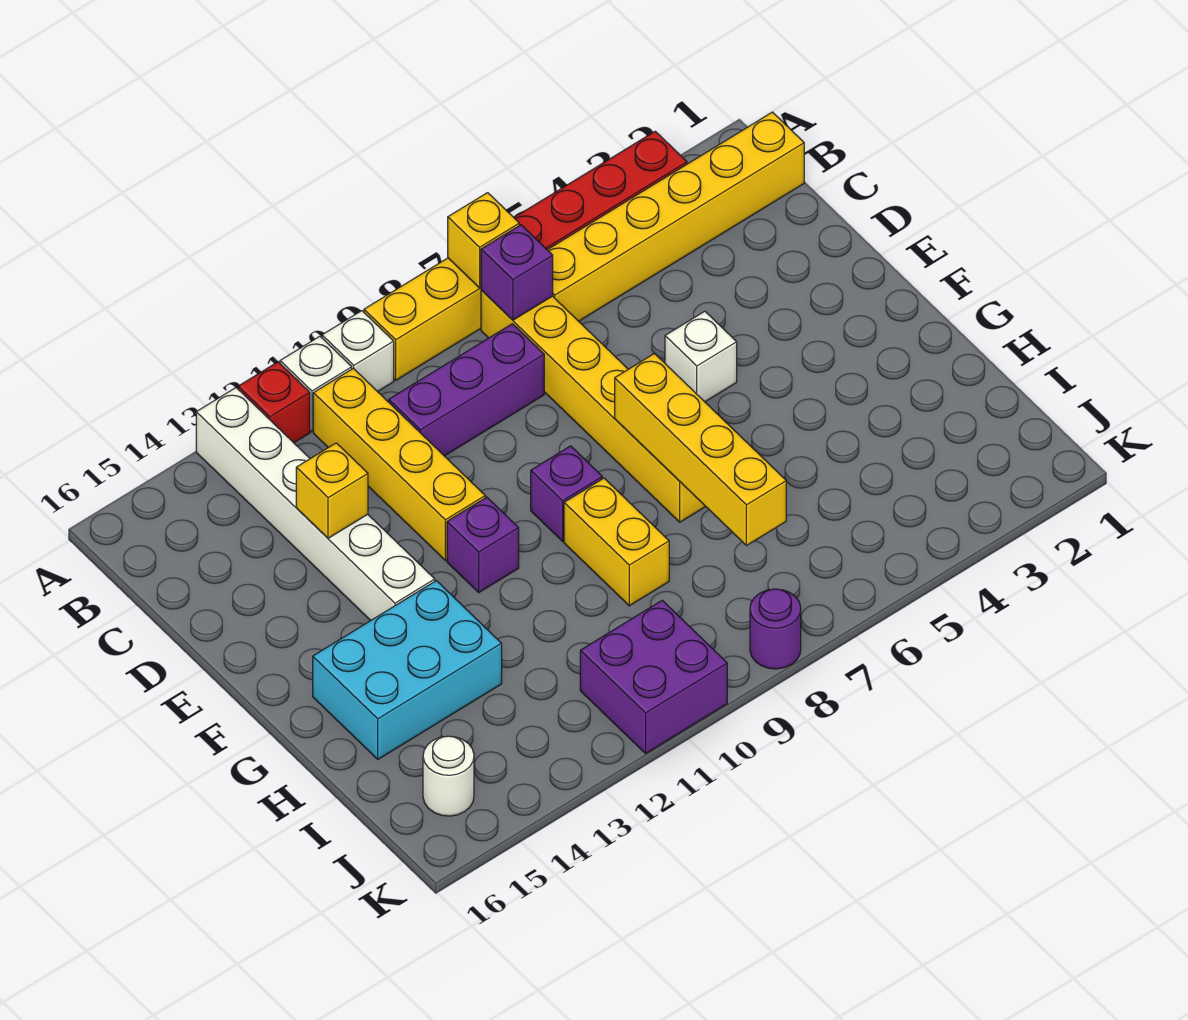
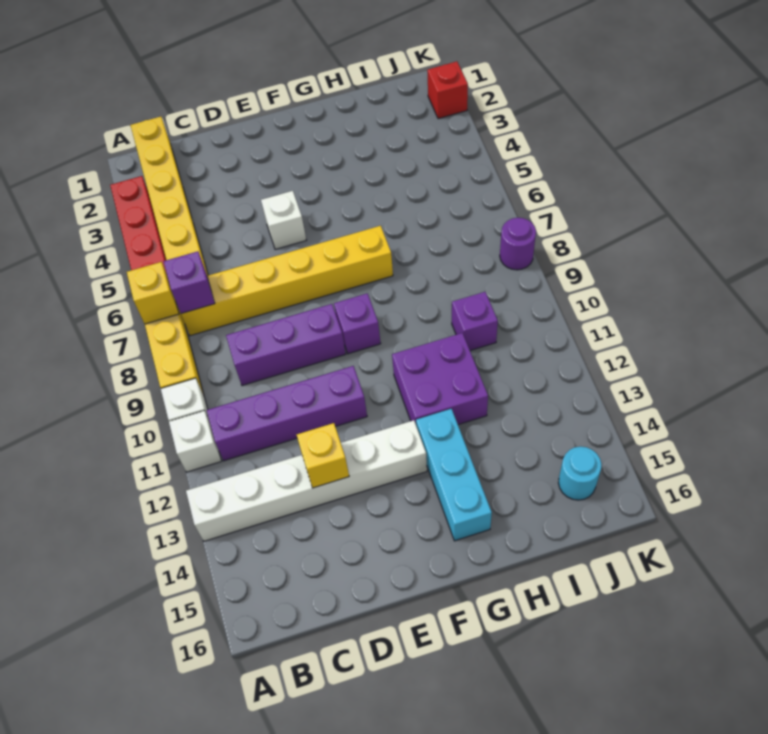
red 1x1 brick [238,362,310,443] -> red 1x1 brick moved to [427,61,468,119]
yellow 1x4 brick [313,368,485,560] -> purple 1x4 brick [207,366,367,461]
purple 1x3 brick [389,324,544,456] -> purple 1x3 brick turned to [226,304,346,386]
yellow 1x4 brick [615,354,786,546] -> none
purple 1x1 brick [447,497,519,592] -> purple 1x1 brick moved to [452,292,498,350]
yellow 1x2 brick [564,478,669,606] -> none
cyan 2x3 brick [313,581,502,759] -> cyan 1x3 brick [416,409,492,541]
purple 2x2 brick [580,600,727,753] -> purple 2x2 brick moved to [392,333,488,425]
white 1x1 round brick [423,736,474,816] -> cyan 1x1 round brick [558,446,601,500]

